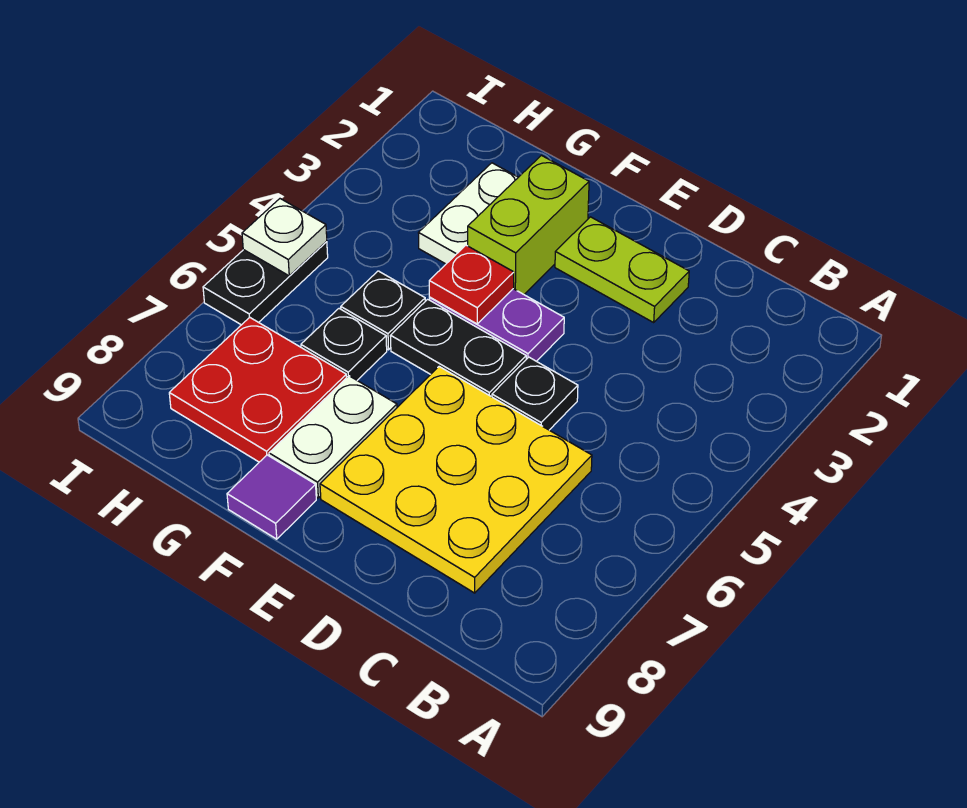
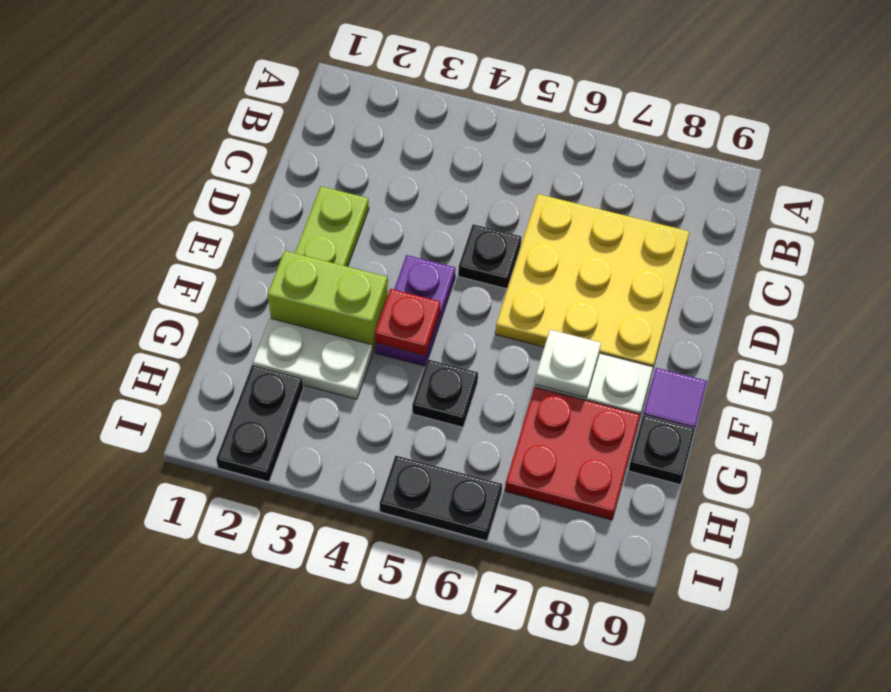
black 1x2 plate [390,299,526,397] -> black 1x2 plate moved to [216,365,304,482]
black 1x1 plate [301,309,387,380] -> black 1x1 plate moved to [628,415,695,485]
white 1x1 plate [242,199,327,276] -> white 1x1 plate moved to [535,330,601,398]

